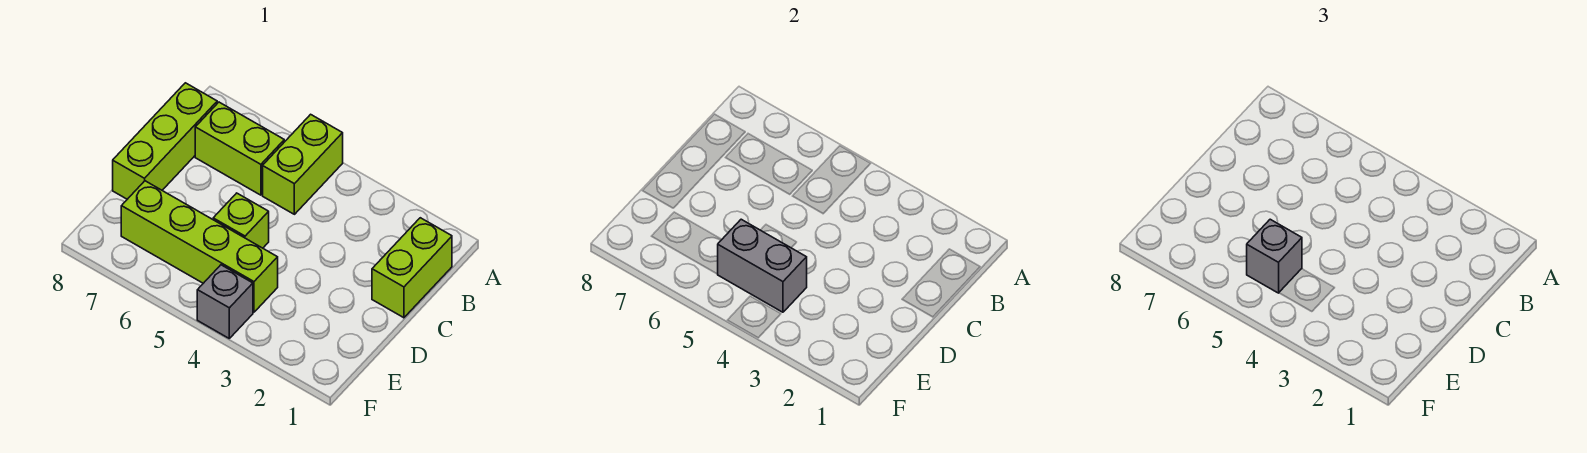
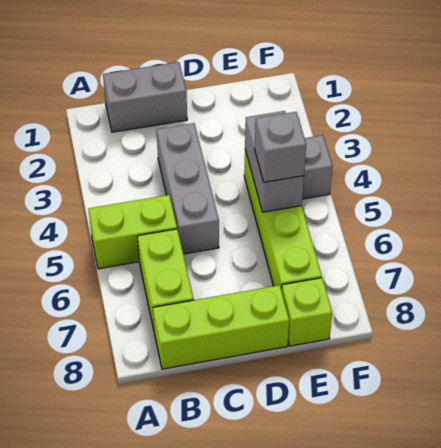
lime 1x2 brick [372,218,452,318] -> grey 1x2 brick [103,62,187,132]
none -> grey 1x3 brick [157,123,219,254]
lime 1x1 brick [213,193,269,248] -> lime 1x1 brick moved to [282,278,332,346]

